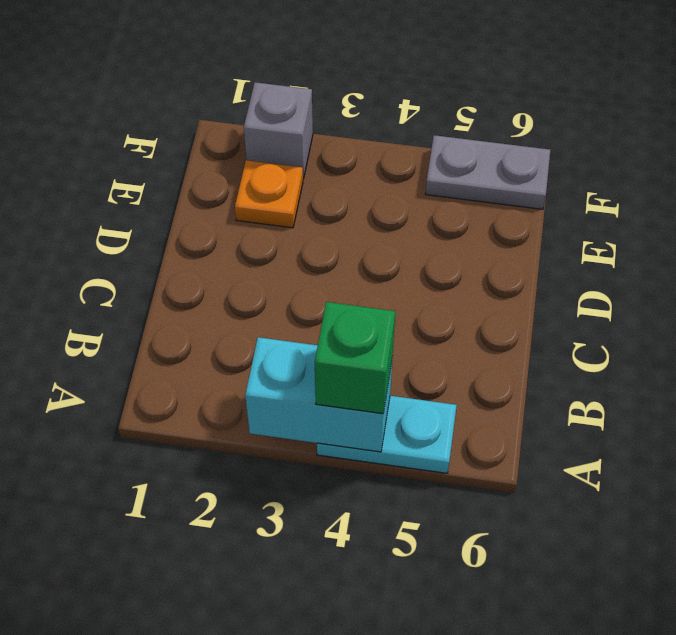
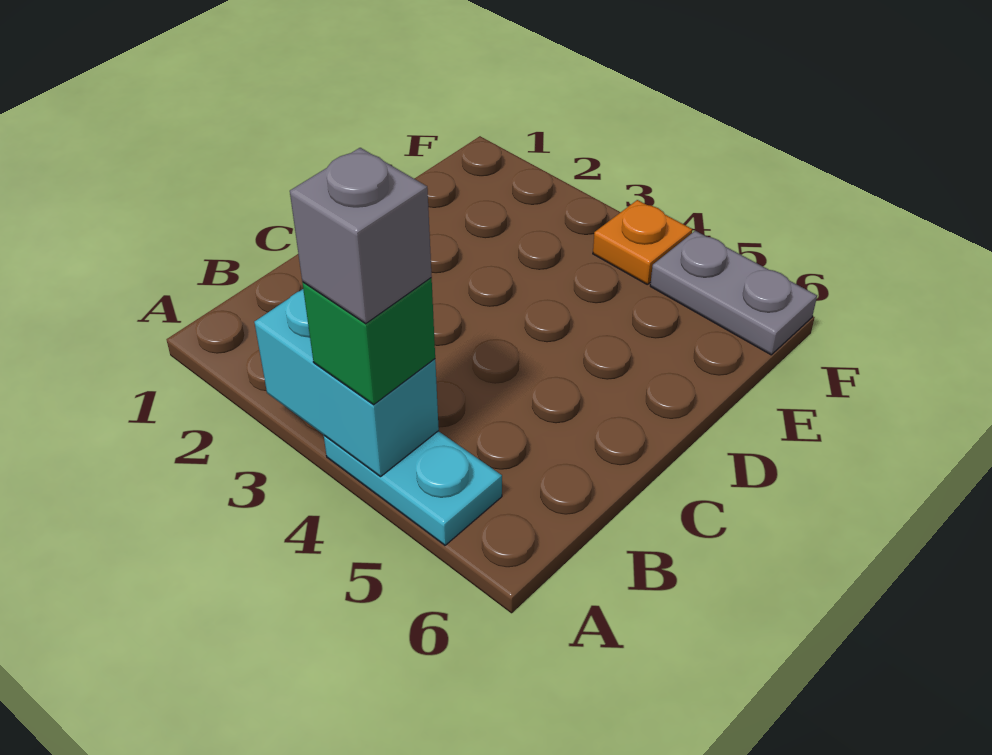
orange 1x1 plate [235,160,303,228] -> orange 1x1 plate moved to [593,200,692,284]
grey 1x1 brick [244,82,313,179] -> grey 1x1 brick moved to [290,148,432,324]

